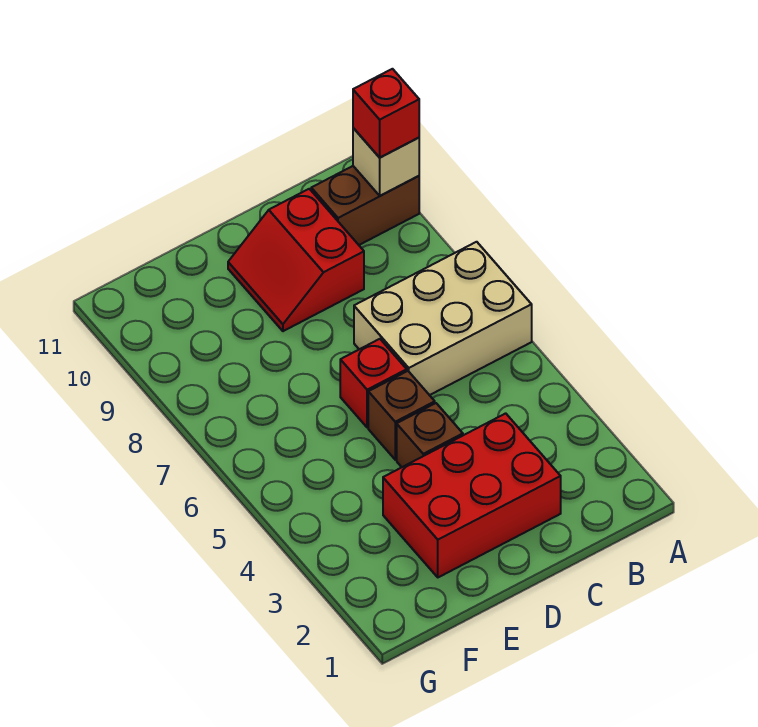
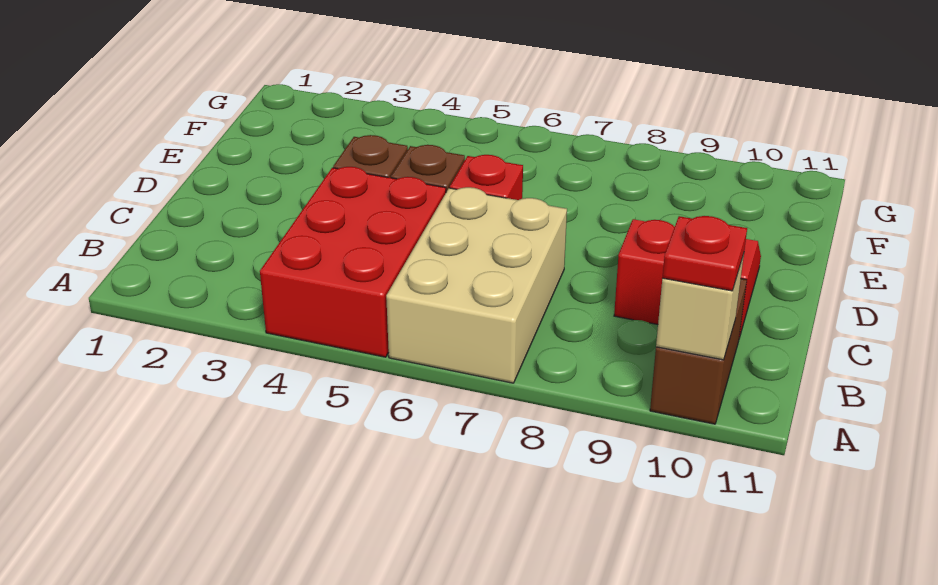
red 1x1 brick [353,69,419,158] -> red 1x1 plate [662,216,747,291]
red 2x3 brick [383,413,561,577] -> red 2x3 brick moved to [260,167,446,357]

